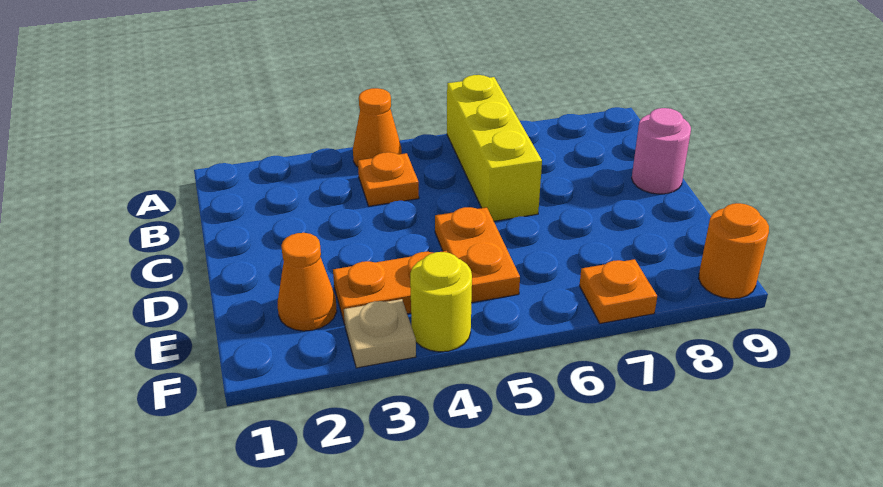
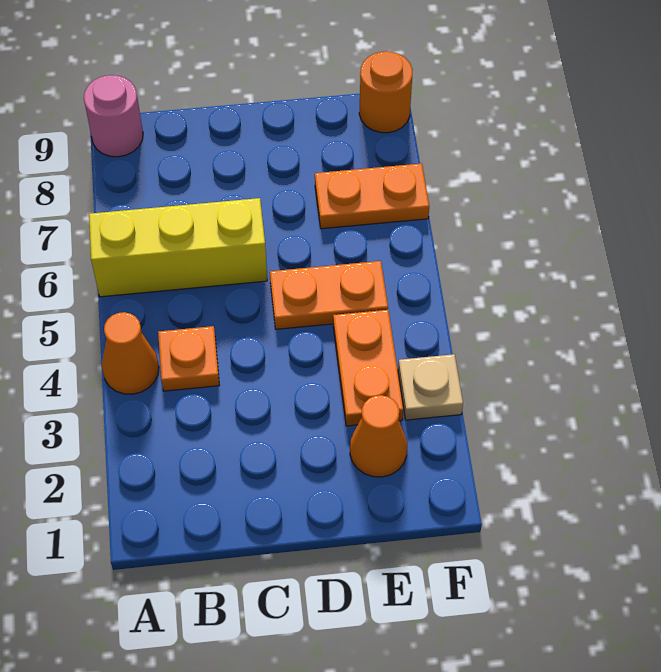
pink 1x1 round brick [632,108,691,194] -> pink 1x1 round brick moved to [84,75,143,157]
yellow 1x1 round brick [410,252,472,352] -> none
orange 1x1 plate [579,259,657,324] -> orange 1x2 plate [315,163,429,229]

